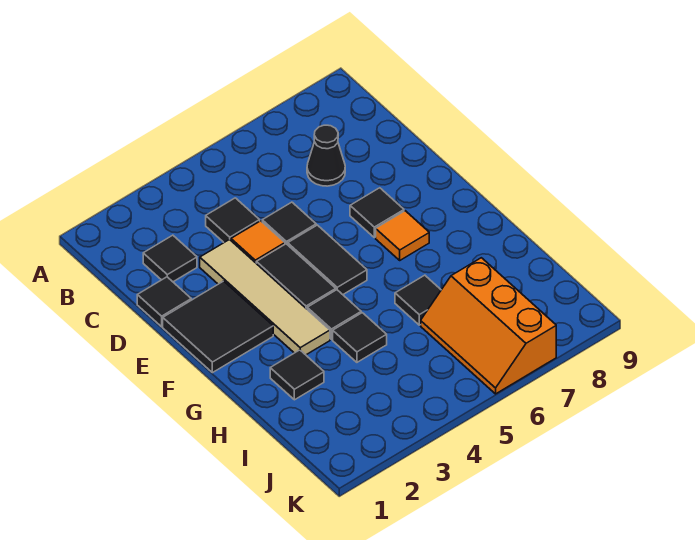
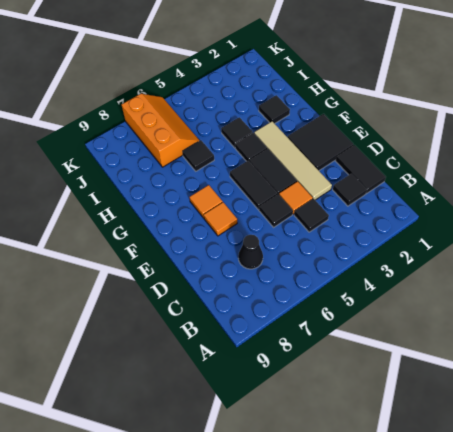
black 1x1 tile [137,277,191,327] -> black 1x2 tile [336,145,386,193]
black 1x1 tile [350,188,404,238] -> orange 1x1 tile [204,202,237,236]

